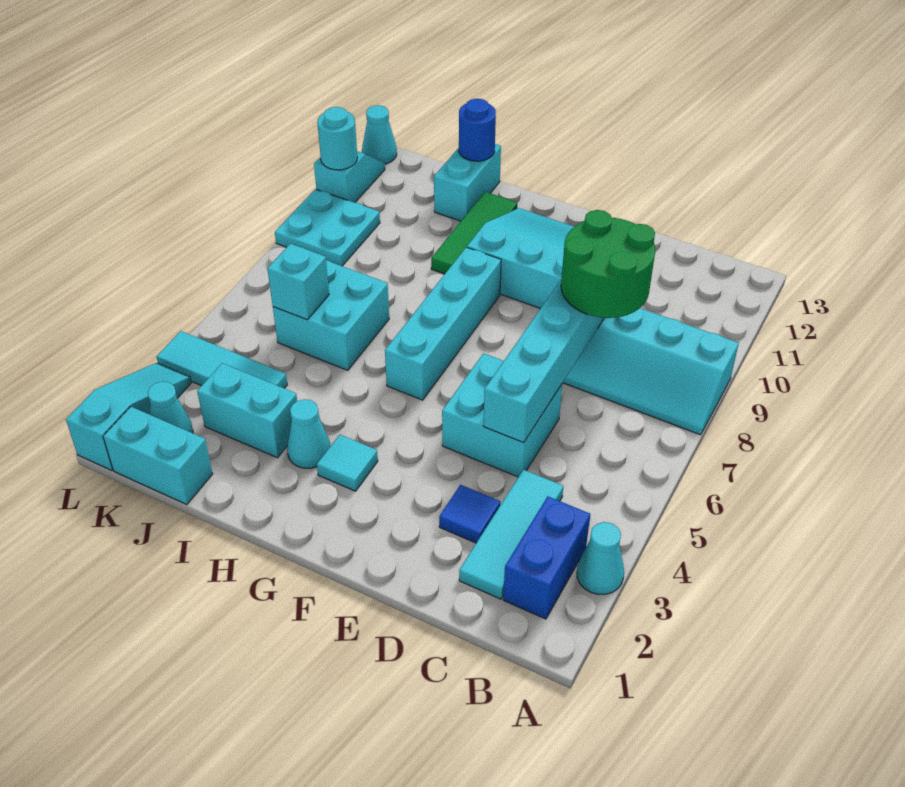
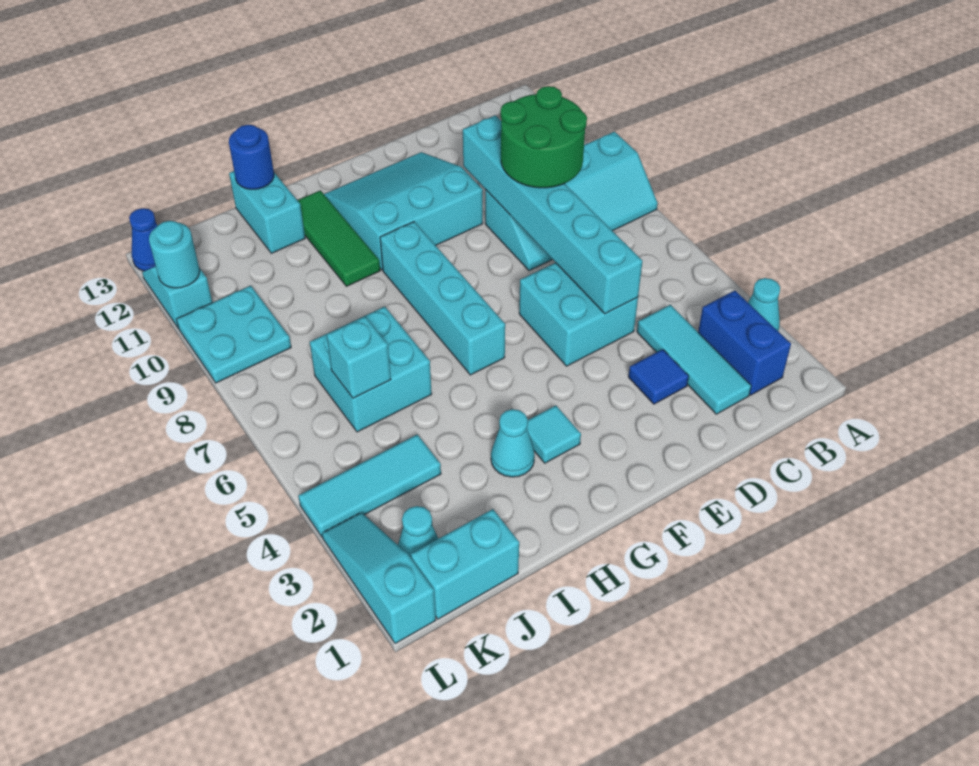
cyan 1x2 brick [197,363,297,458] -> none
cyan 1x1 cone [362,105,397,164] -> blue 1x1 cone [129,208,158,271]

